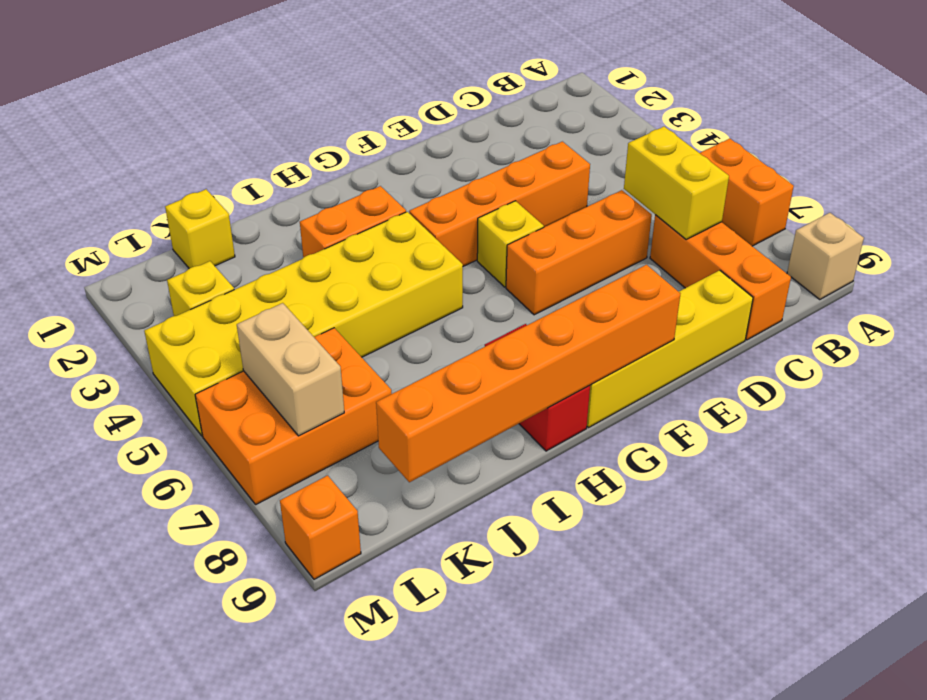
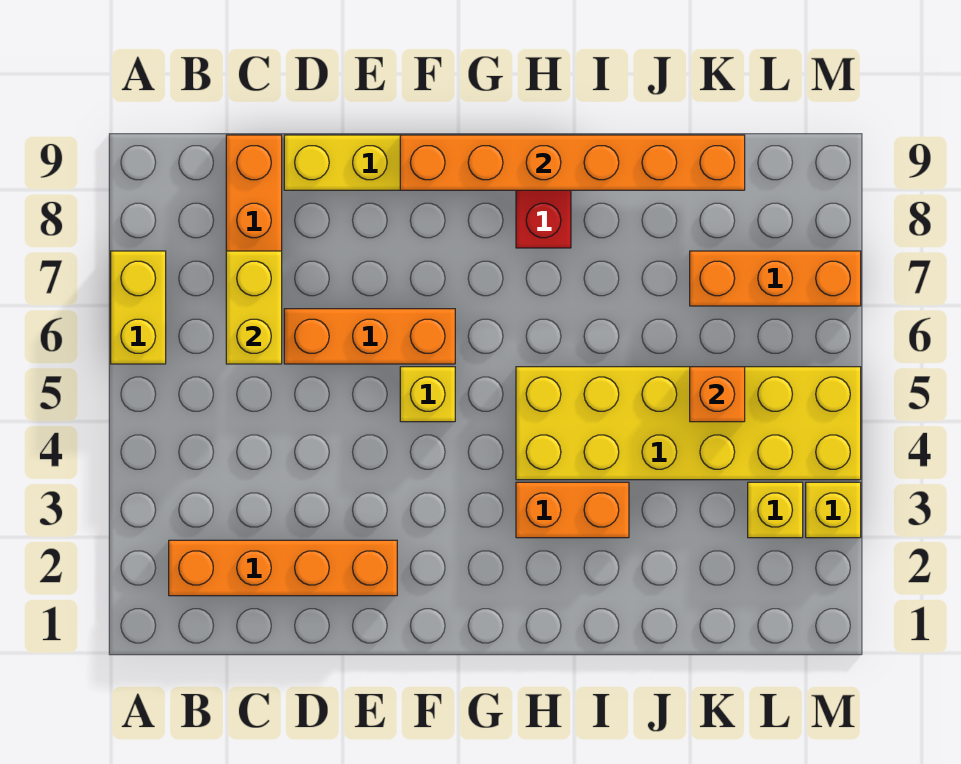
orange 1x2 brick [700,139,794,246] -> yellow 1x2 brick [111,251,166,364]
tan 1x1 brick [787,213,864,300] -> none
orange 1x4 brick [409,142,590,266] -> orange 1x4 brick moved to [169,540,397,596]
yellow 1x1 brick [165,189,235,268] -> yellow 1x1 brick moved to [806,482,861,538]
orange 2x3 brick [195,328,392,504] -> orange 1x3 brick [690,251,861,306]
tan 1x2 brick [237,303,344,436] -> none
orange 1x1 brick [280,475,361,579] -> orange 1x1 brick moved to [690,367,745,422]

